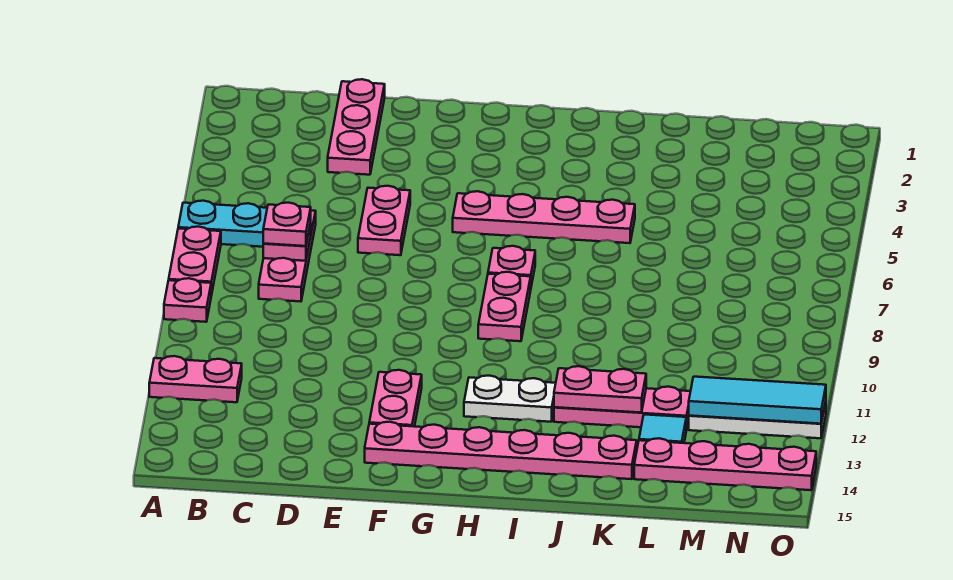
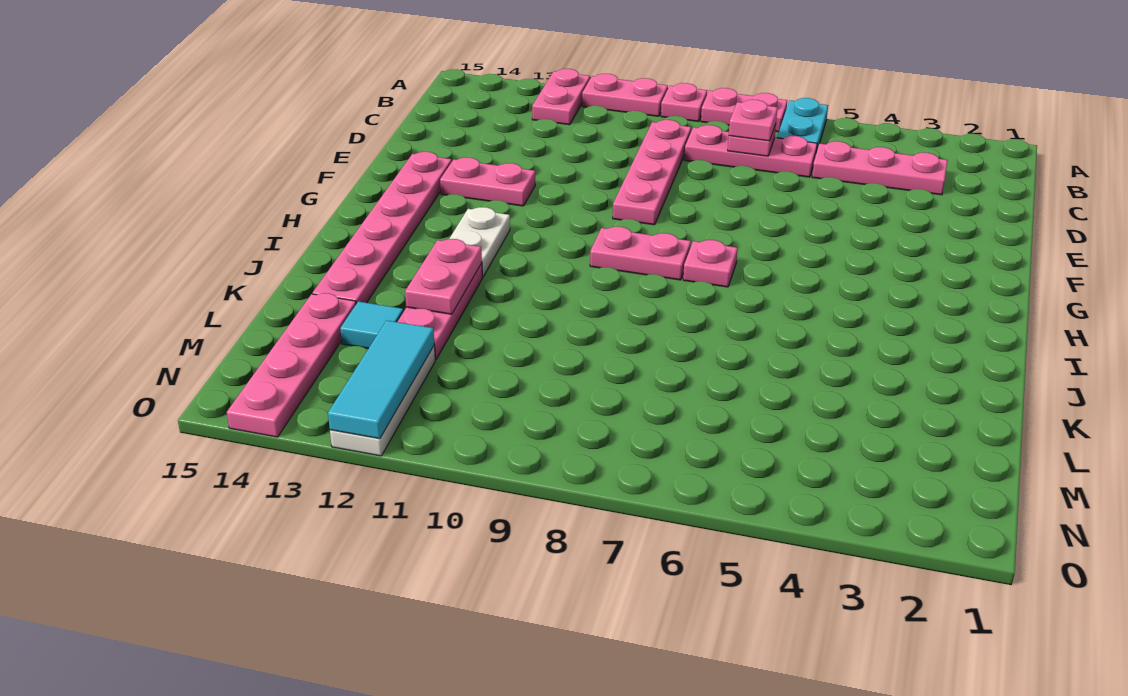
pink 1x3 plate [328,79,385,175] -> pink 1x3 plate moved to [812,141,948,195]
pink 1x2 plate [358,186,410,255] -> pink 1x2 plate moved to [582,74,668,116]
pink 1x4 plate [453,191,635,243] -> pink 1x4 plate moved to [613,120,691,225]

